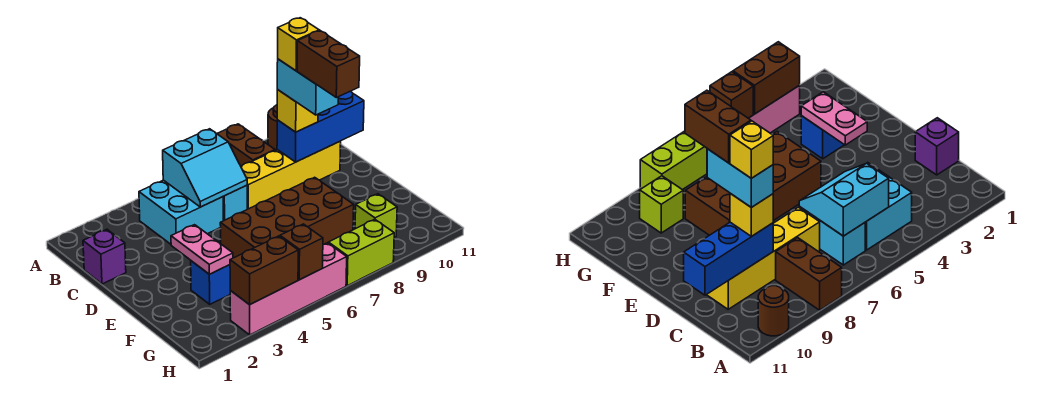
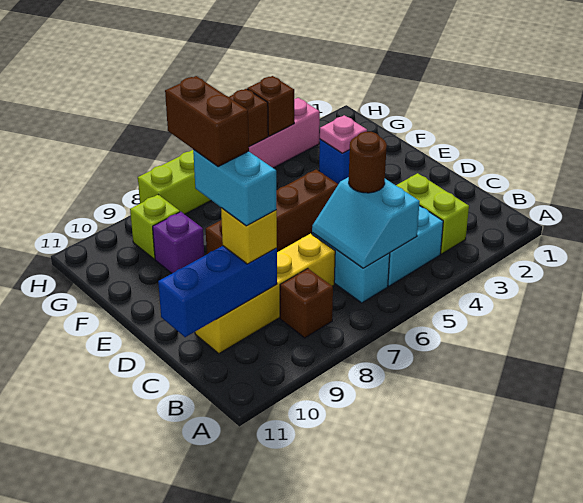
brown 1x2 brick [217,124,275,167] -> brown 1x1 brick [280,269,333,338]
brown 1x1 round brick [268,105,277,150] -> brown 1x1 round brick moved to [349,132,387,193]
none -> lime 1x2 brick [396,173,469,254]
cyan 2x2 slope [163,129,247,207] -> cyan 2x2 slope turned to [312,177,420,268]
purple 1x1 brick [83,229,126,284] -> purple 1x1 brick moved to [153,212,204,273]
yellow 1x1 brick [278,18,319,71] -> none
pink 1x2 plate [171,225,233,274] -> pink 1x1 plate [320,115,367,153]
brown 2x4 brick [220,177,354,258] -> brown 1x4 brick [206,170,338,254]
brown 1x2 brick [230,236,298,305] -> brown 1x1 brick [247,76,294,136]

